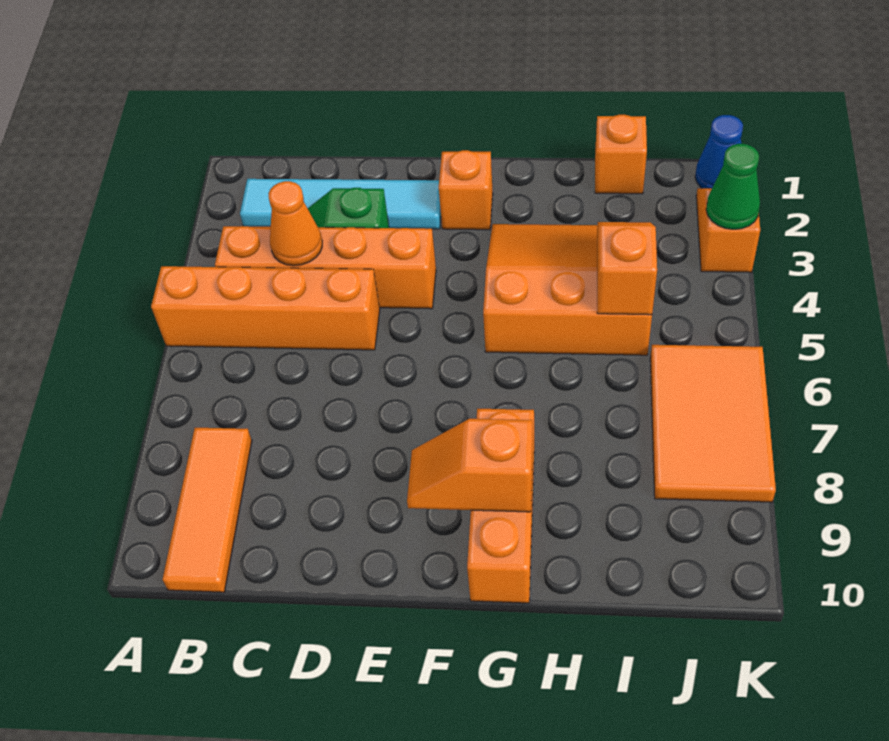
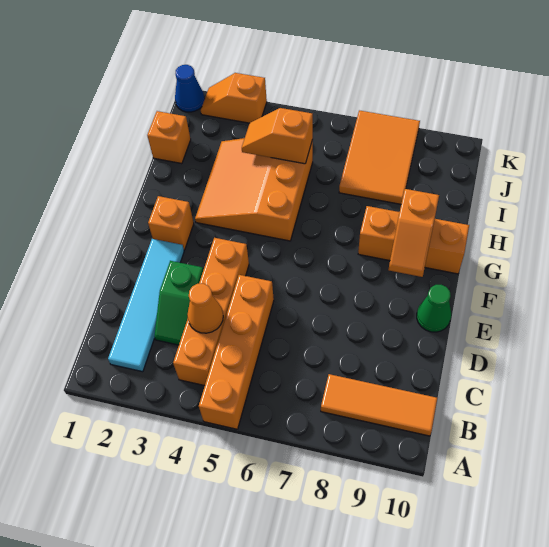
orange 2x3 tile [650,345,776,502] -> orange 2x3 tile turned to [339,110,420,204]
green 1x1 cone [706,144,760,229] -> green 1x1 cone moved to [417,285,451,332]

